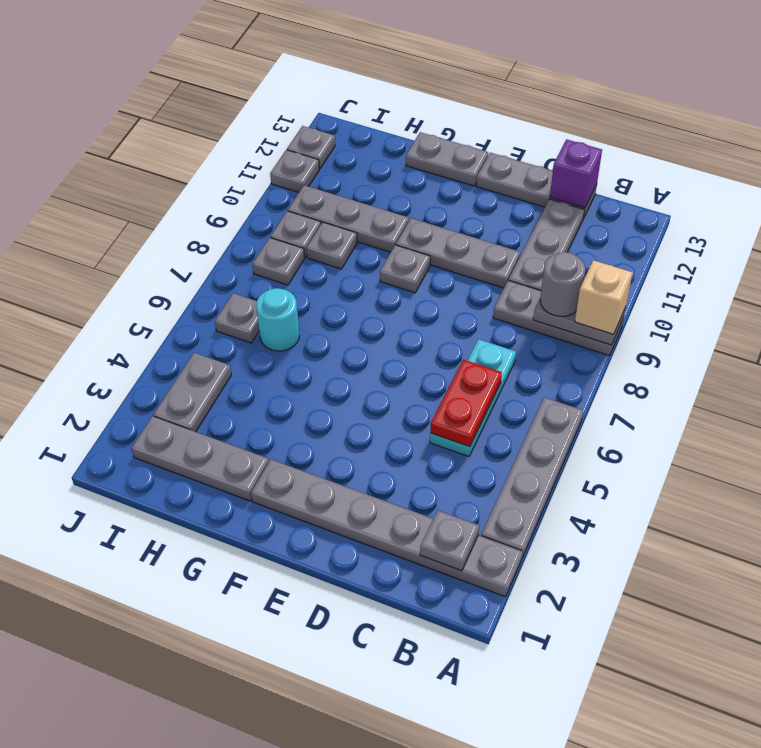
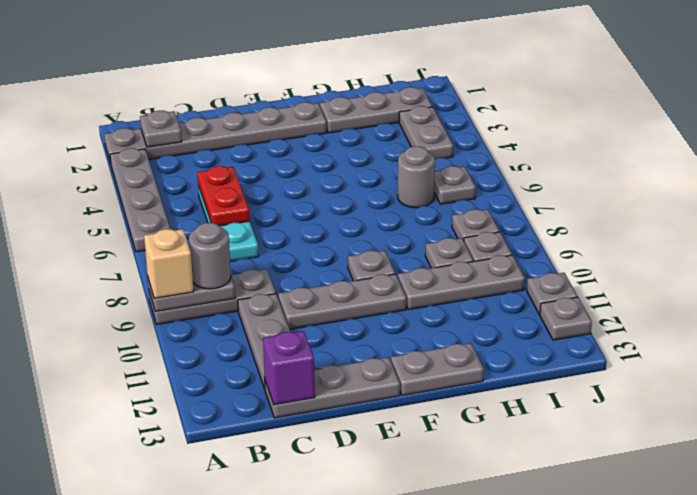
cyan 1x1 round brick [256,288,299,351] -> grey 1x1 round brick [398,146,435,208]

